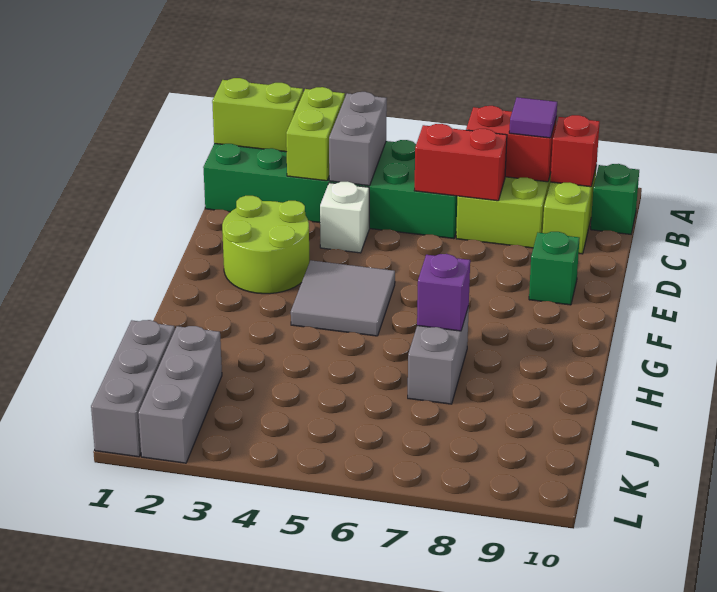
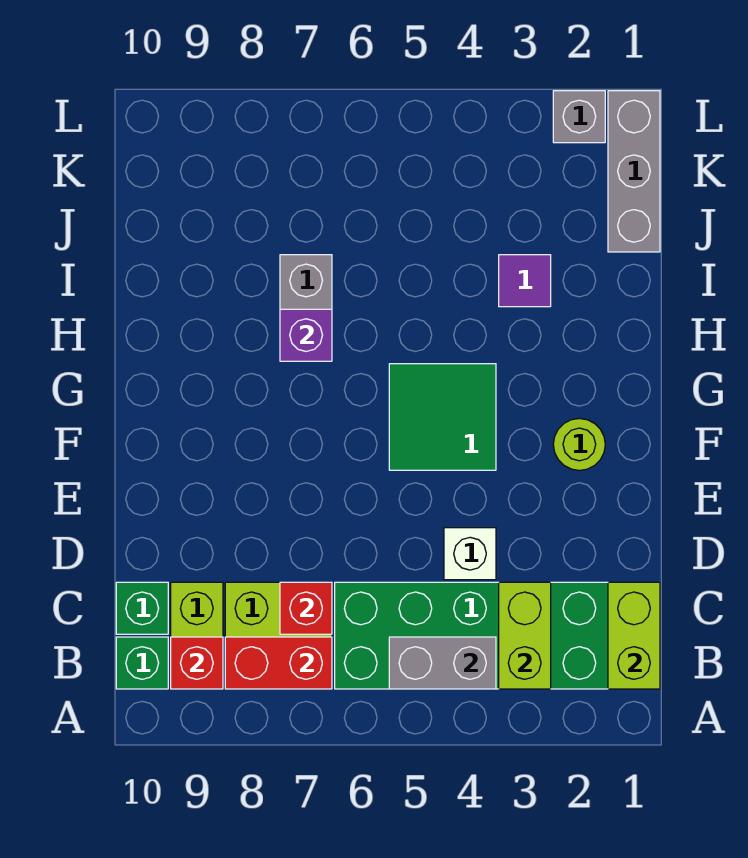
lime 1x2 brick [212,78,303,152] -> lime 1x2 brick turned to [608,582,660,689]
grey 1x2 brick [329,92,387,186] -> grey 1x2 brick turned to [389,637,496,689]
purple 1x1 tile [509,97,557,138] -> purple 1x1 tile moved to [499,255,551,307]
red 1x2 brick [414,124,507,201] -> red 1x1 brick [280,582,332,634]
lime 2x2 round brick [222,196,309,294] -> lime 1x1 round brick [553,418,605,470]
green 1x1 brick [529,232,580,305] -> green 1x1 brick moved to [116,582,168,634]
grey 2x2 tile [291,260,395,336] -> green 2x2 tile [389,364,496,470]
grey 1x3 brick [138,326,222,463] -> grey 1x1 brick [553,91,605,143]

